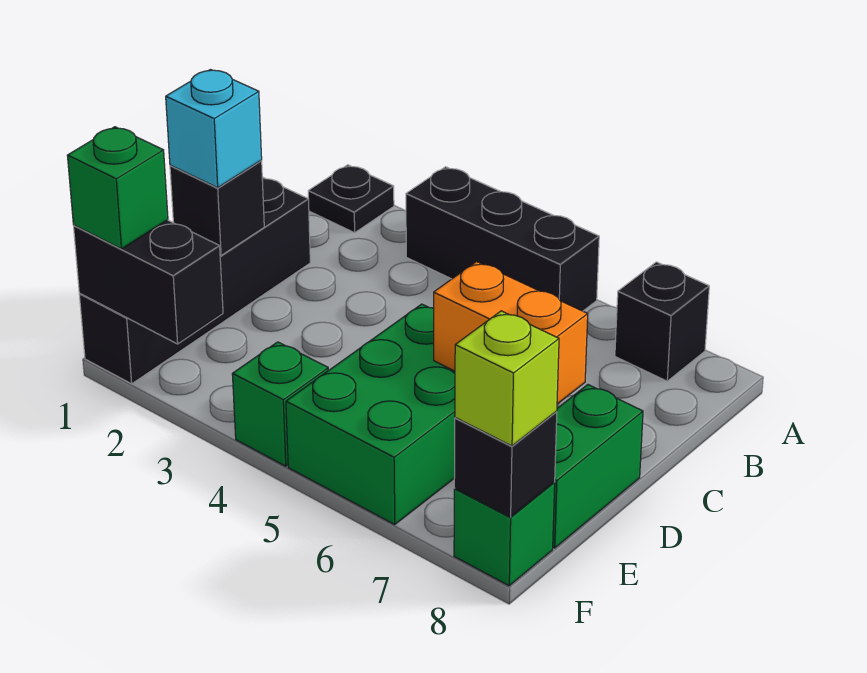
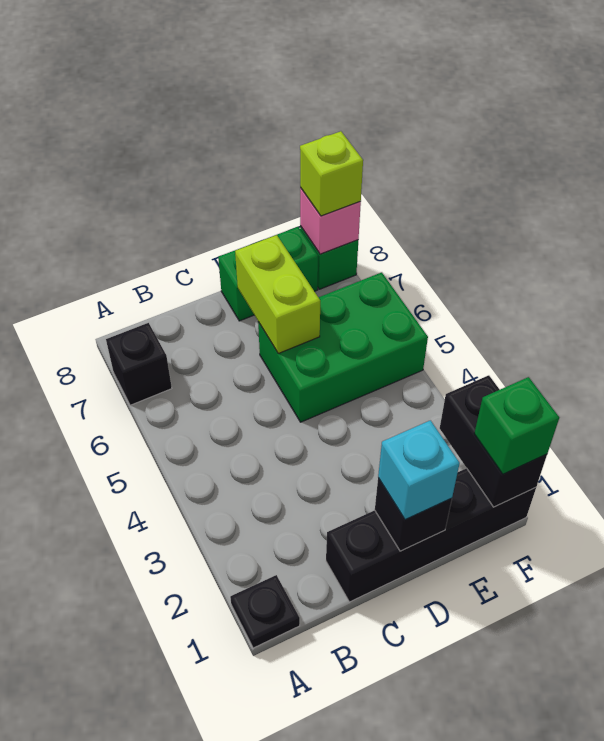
black 1x3 brick [406,167,599,311] -> none
orange 1x2 brick [434,262,588,404] -> lime 1x2 brick [235,235,320,353]
green 1x1 brick [232,342,328,466] -> none
black 1x1 brick [454,412,557,517] -> pink 1x1 brick [300,188,361,254]

